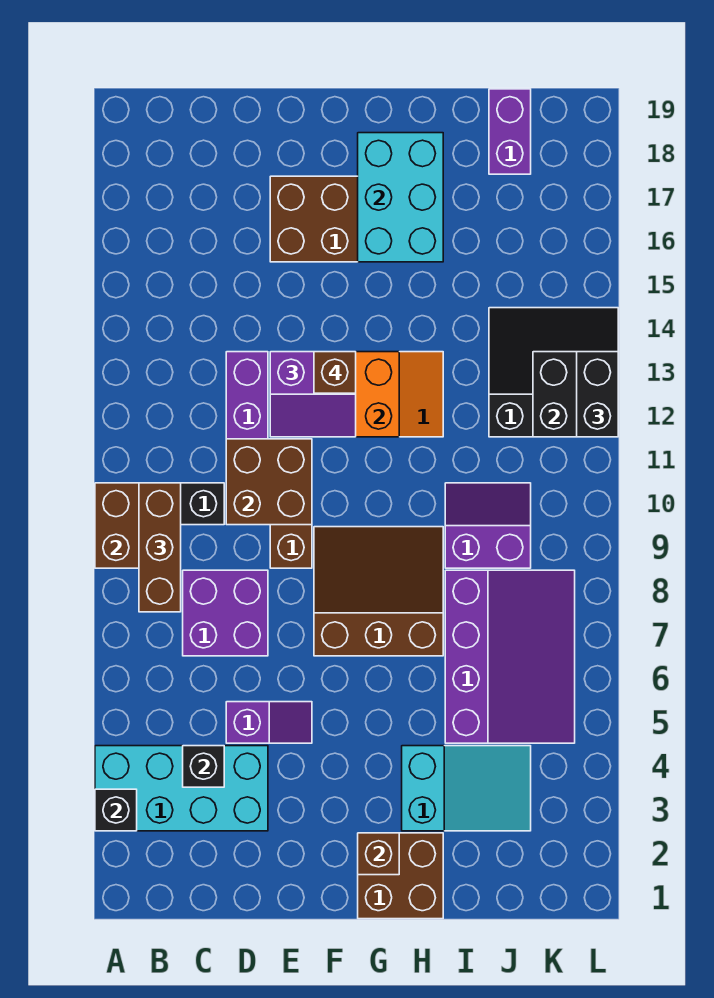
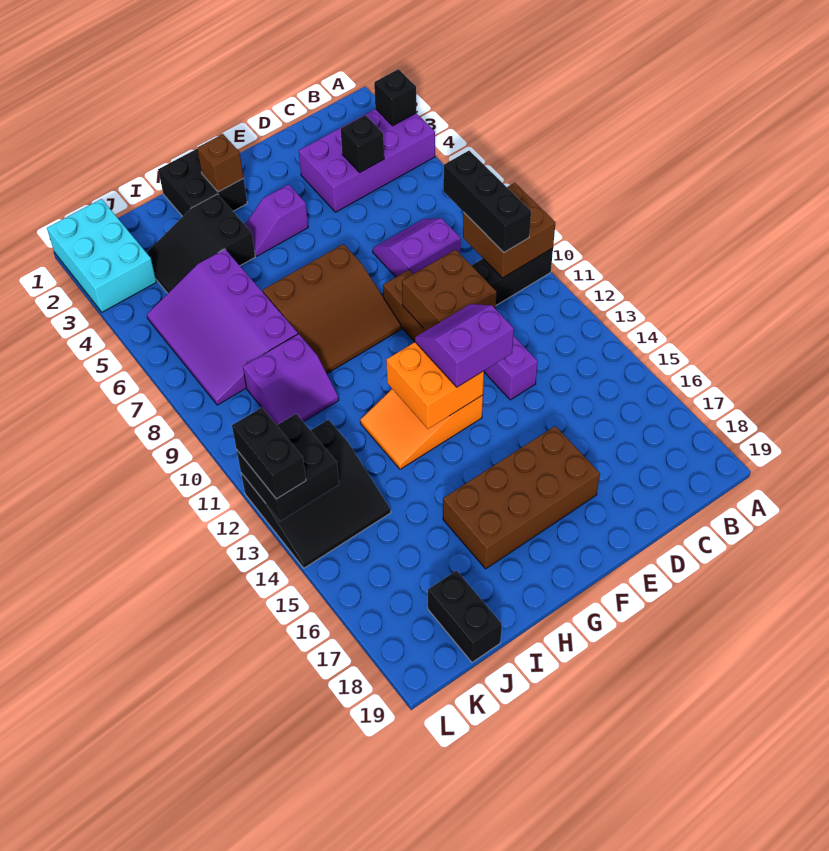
cyan 2x4 brick [95,746,268,831] -> purple 2x4 brick [299,109,435,212]
brown 1x3 brick [139,483,181,612] -> black 1x3 brick [443,151,531,252]
purple 2x2 brick [183,570,268,656] -> purple 2x2 slope [373,218,461,277]
purple 1x2 slope [226,702,312,743] -> purple 1x2 slope moved to [245,184,308,256]
brown 1x1 brick [314,352,356,393] -> none
brown 2x2 brick [358,833,443,919] -> black 2x2 brick [158,149,247,217]
cyan 2x3 brick [358,133,443,262] -> cyan 2x3 brick moved to [47,199,156,312]
cyan 2x3 slope [402,746,531,831] -> black 2x3 slope [146,194,255,293]
purple 1x2 brick [489,89,531,174] -> black 1x2 brick [428,570,502,662]

